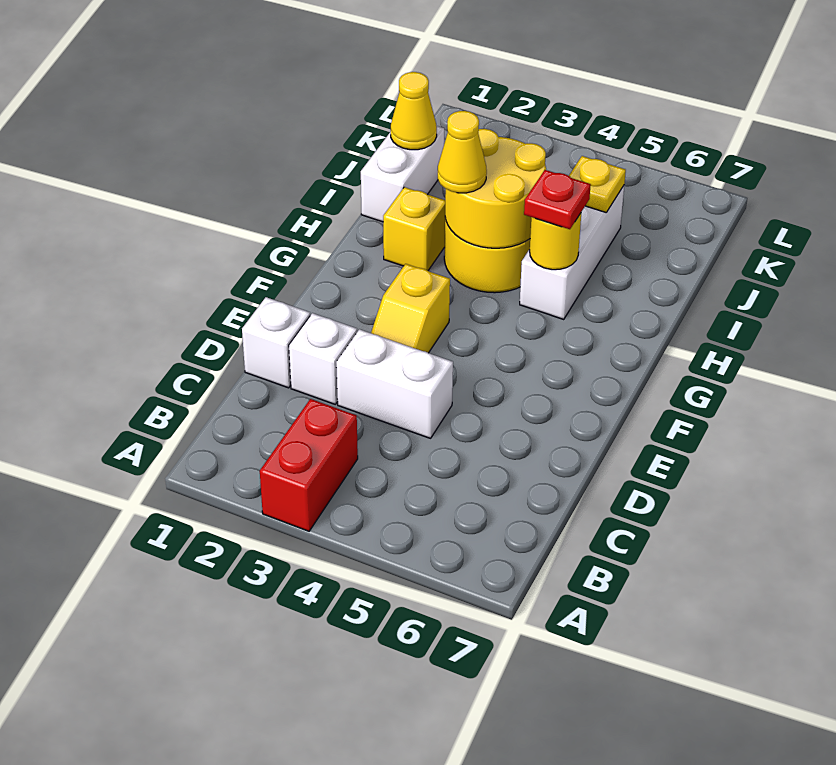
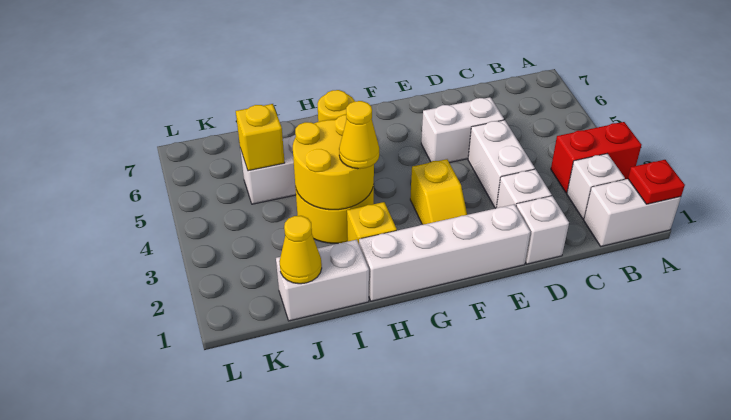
none -> white 1x2 brick [584,179,681,246]
none -> white 1x1 brick [567,154,625,219]
none -> white 1x2 brick [421,97,504,163]
none -> white 1x4 brick [359,204,530,301]
yellow 1x2 slope [371,264,450,353] -> yellow 1x2 slope turned to [410,159,467,225]
red 1x1 plate [524,170,591,229] -> red 1x1 plate moved to [628,160,685,204]
yellow 1x1 plate [569,156,626,212] -> yellow 1x1 brick [236,104,285,171]

